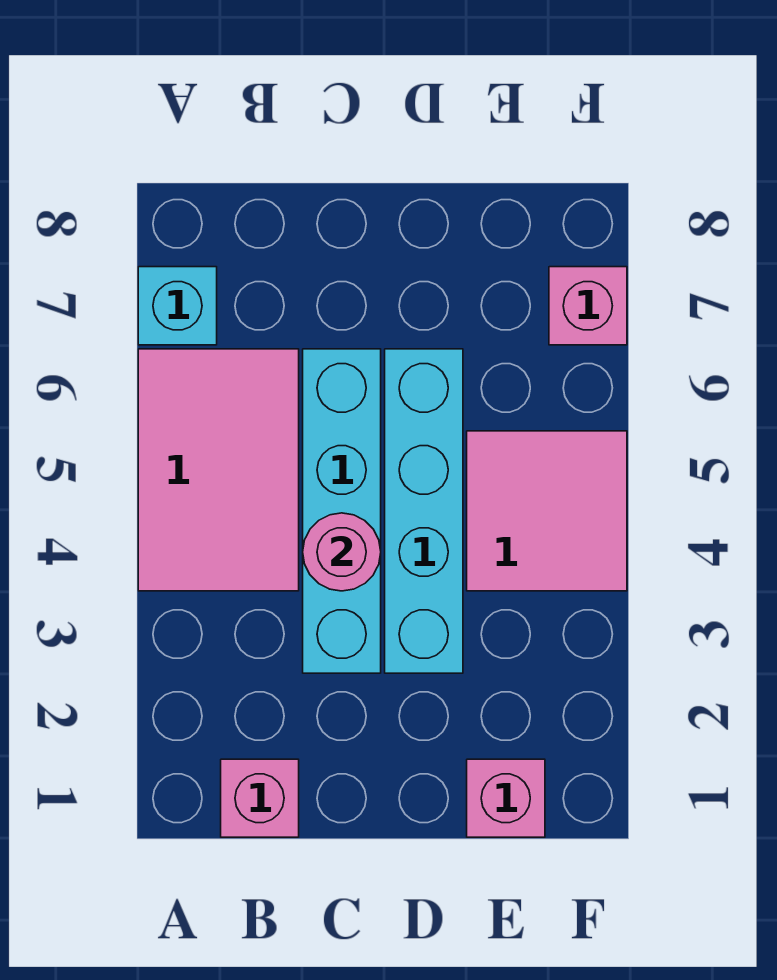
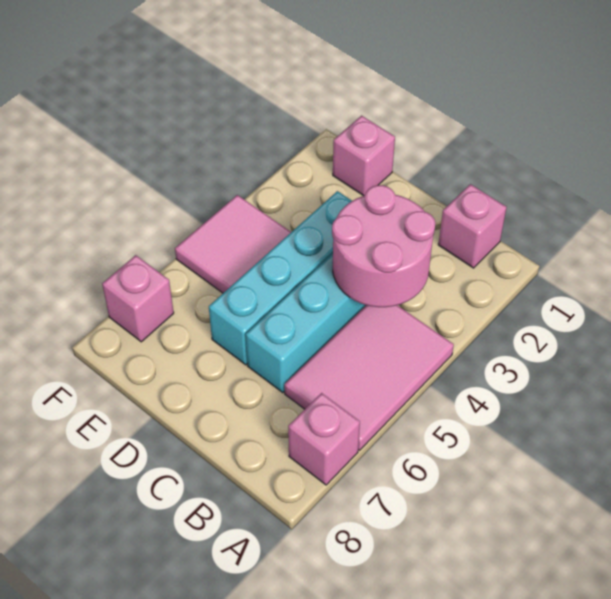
cyan 1x1 brick [138,267,217,345] -> pink 1x1 brick [288,393,360,485]
pink 1x1 round brick [303,513,381,591] -> pink 2x2 round brick [332,185,435,307]

